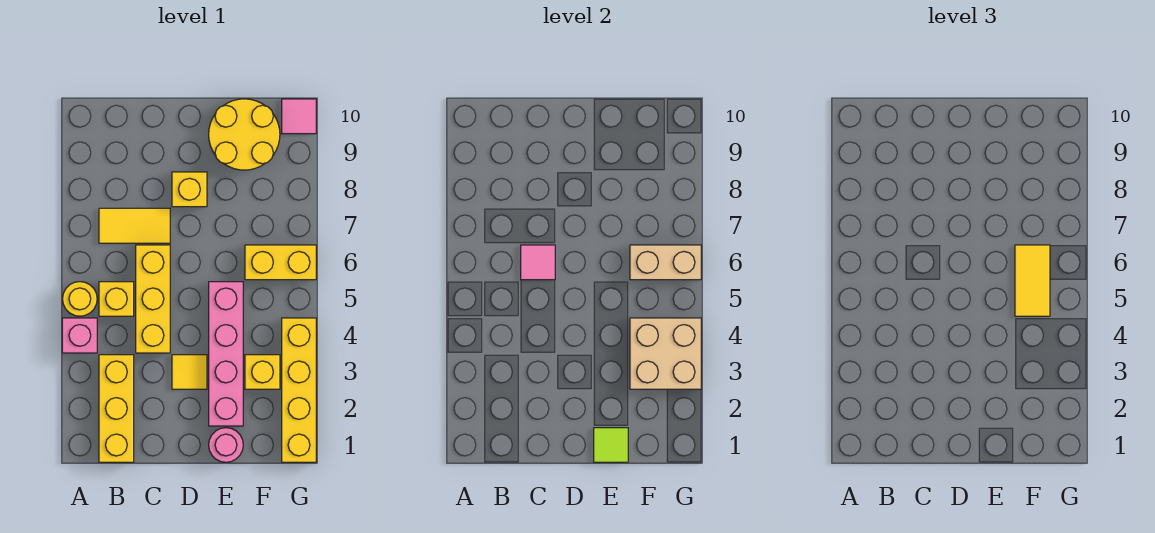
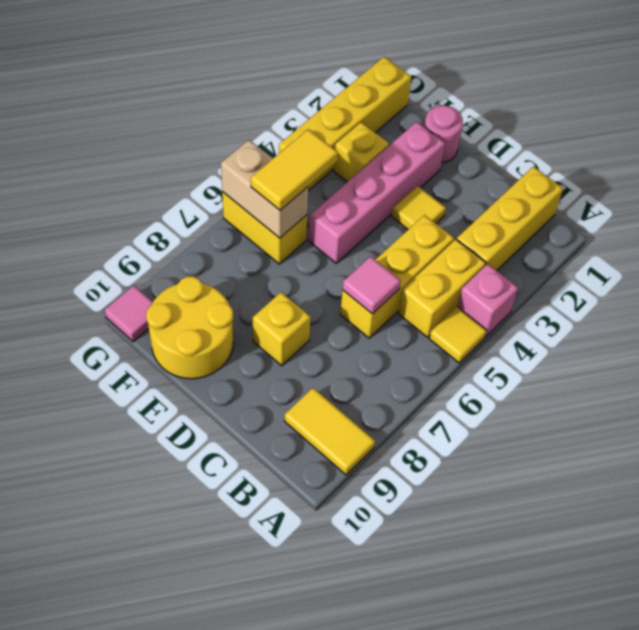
yellow 1x1 round brick [63,282,97,316] -> yellow 1x1 tile [429,307,487,363]
yellow 1x1 brick [99,282,134,316] -> yellow 1x2 brick [398,239,486,337]
yellow 1x2 tile [99,208,170,243] -> yellow 1x2 tile moved to [284,388,375,475]
lime 1x1 tile [594,428,628,462] -> none
tan 2x2 brick [630,318,701,389] -> none

